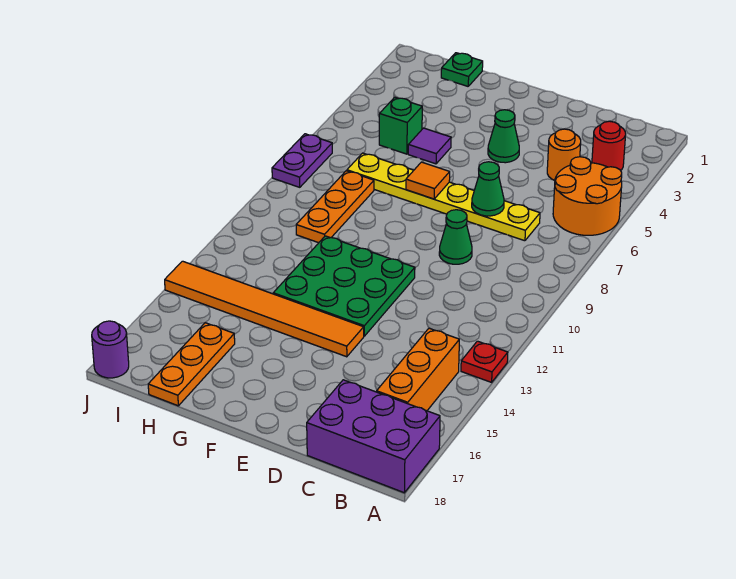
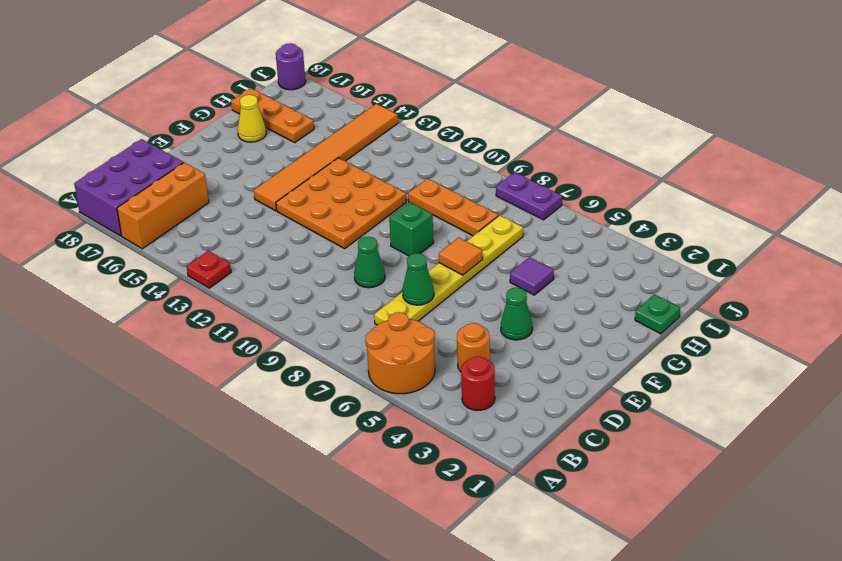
orange 1x3 brick [377,328,459,411] -> orange 1x3 brick turned to [117,162,209,249]
green 3x3 plate [273,236,415,336] -> orange 3x3 plate [276,158,406,249]
none -> yellow 1x1 cone [238,95,266,142]
green 1x1 brick [379,97,422,154] -> green 1x1 brick moved to [389,202,434,256]

